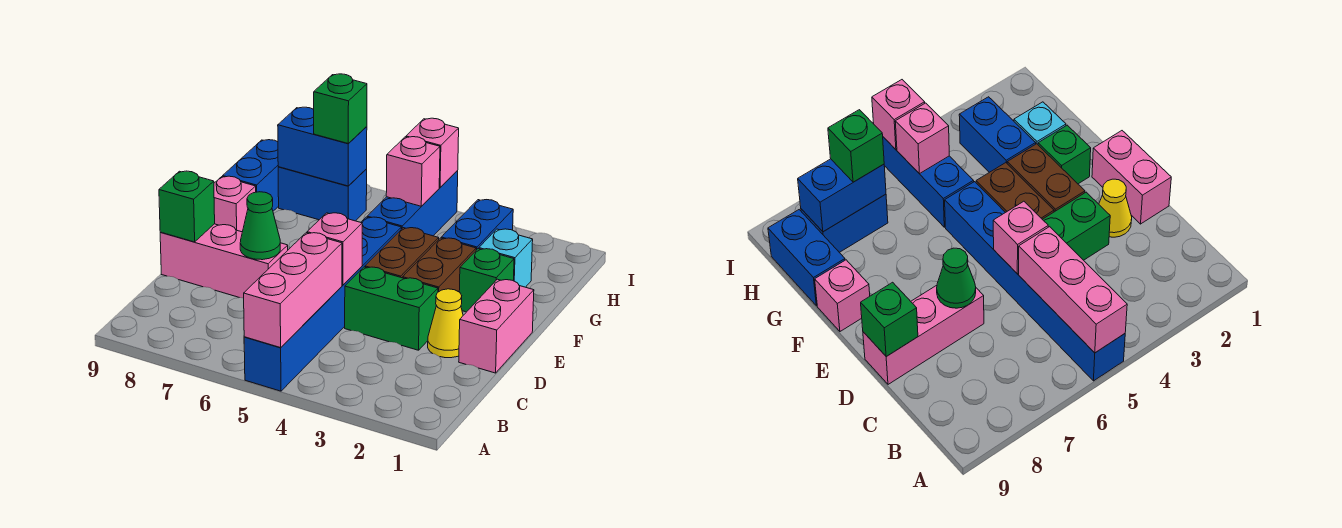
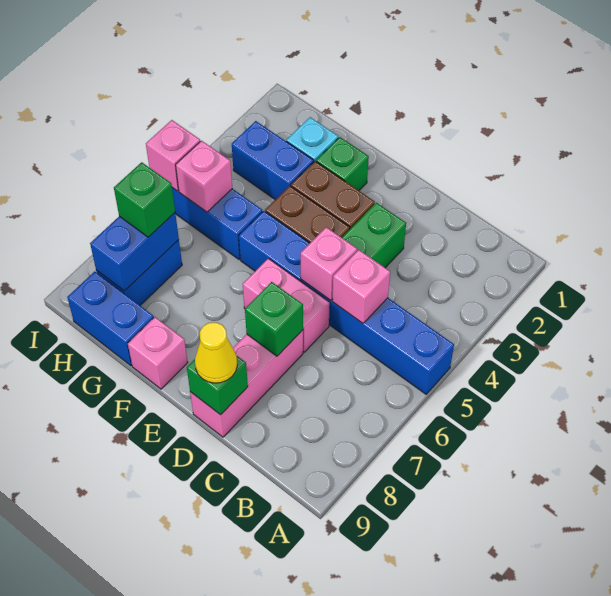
pink 1x3 brick [244,233,342,348] -> pink 1x1 brick [332,250,390,323]
pink 1x2 brick [459,279,534,373] -> pink 1x2 brick moved to [243,259,330,352]
yellow 1x1 cone [428,289,463,358] -> yellow 1x1 cone moved to [195,322,237,383]
green 1x1 cone [240,192,280,260] -> green 1x1 brick [245,282,303,356]

